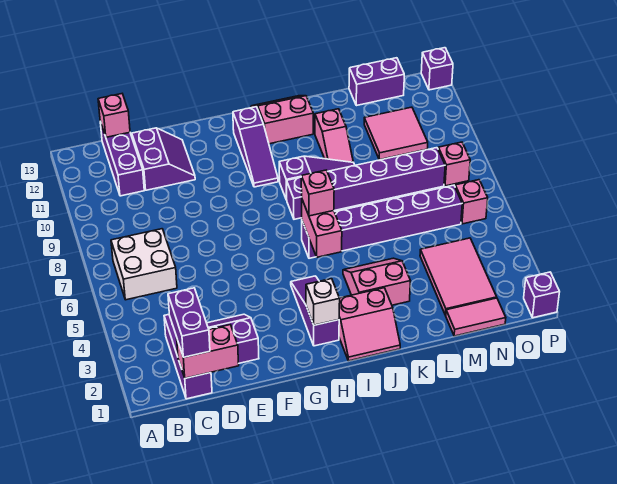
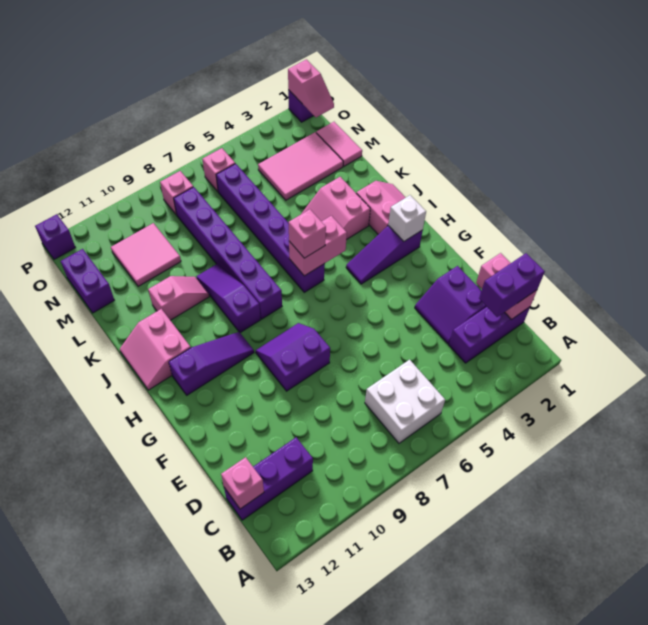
purple 2x2 slope [132,128,195,190] -> purple 2x2 slope moved to [256,323,330,391]
none -> pink 1x2 slope [288,59,334,117]

